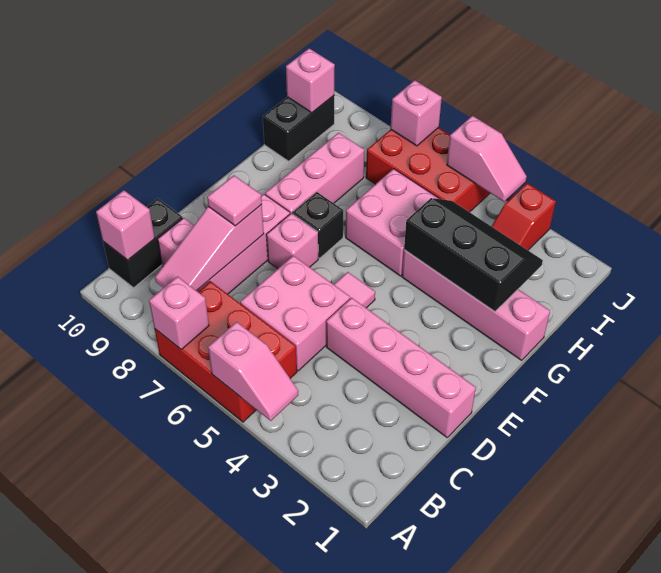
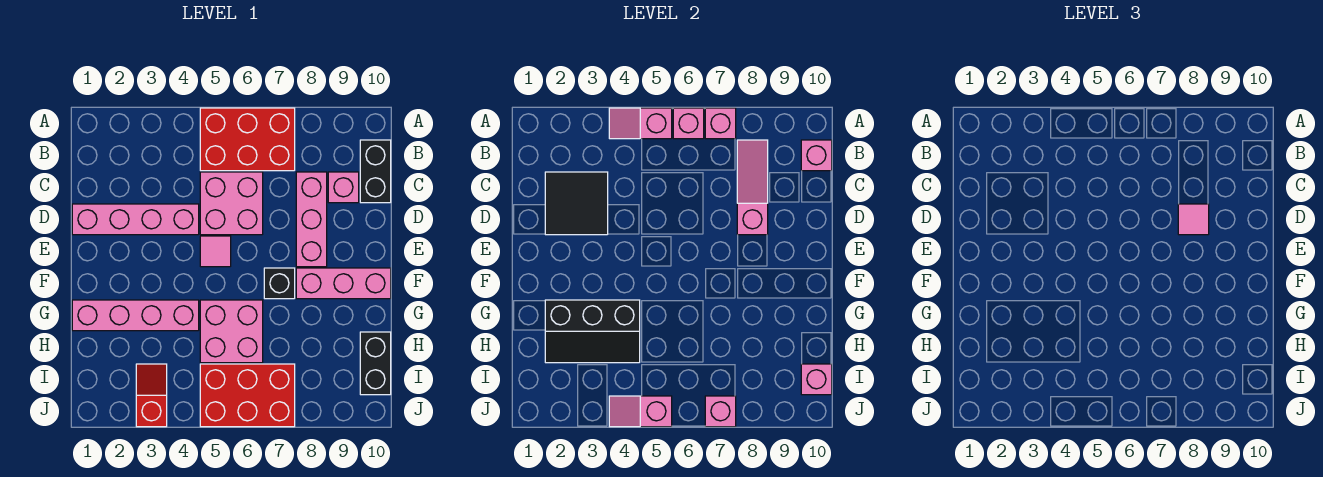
none -> black 2x2 tile [545,172,608,235]
pink 1x1 brick [266,213,318,269] -> pink 1x1 brick moved to [673,108,704,139]
pink 1x3 brick [265,133,364,214] -> pink 1x3 brick turned to [296,268,391,299]

